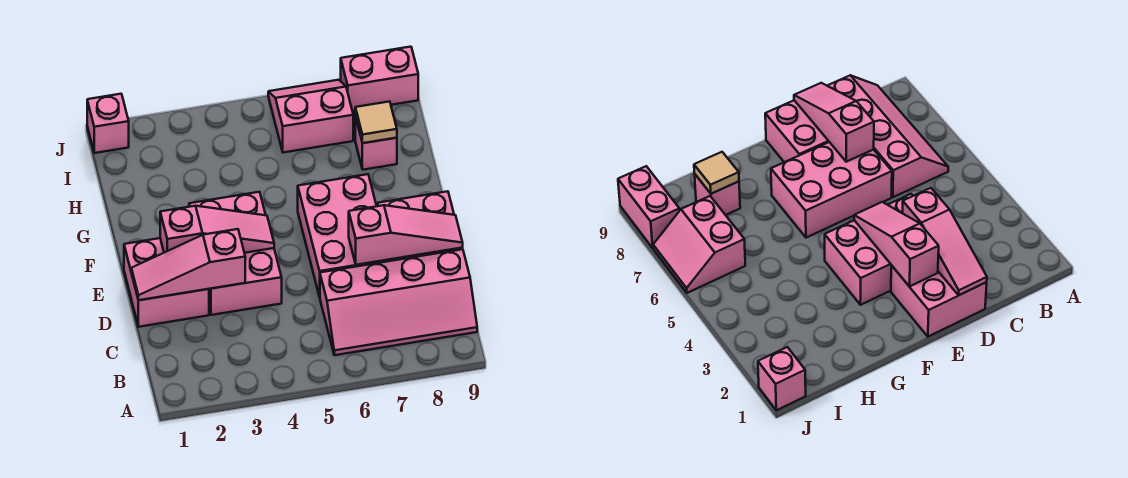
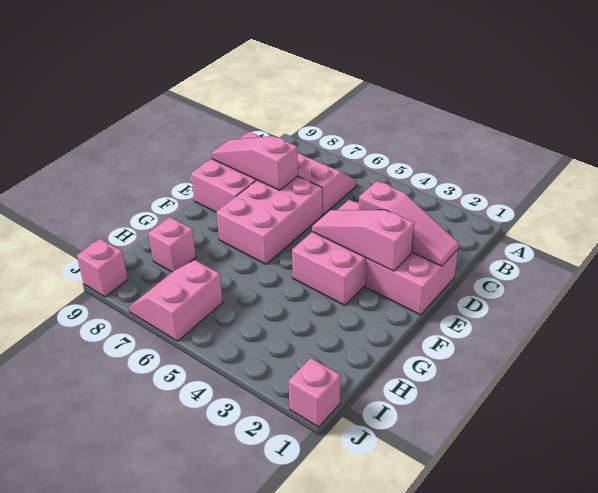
tan 1x1 tile [355,101,397,143] -> none
pink 2x2 slope [268,80,353,153] -> pink 2x2 slope turned to [129,260,223,341]
pink 1x2 brick [341,47,418,111] -> pink 1x1 brick [77,239,128,297]

